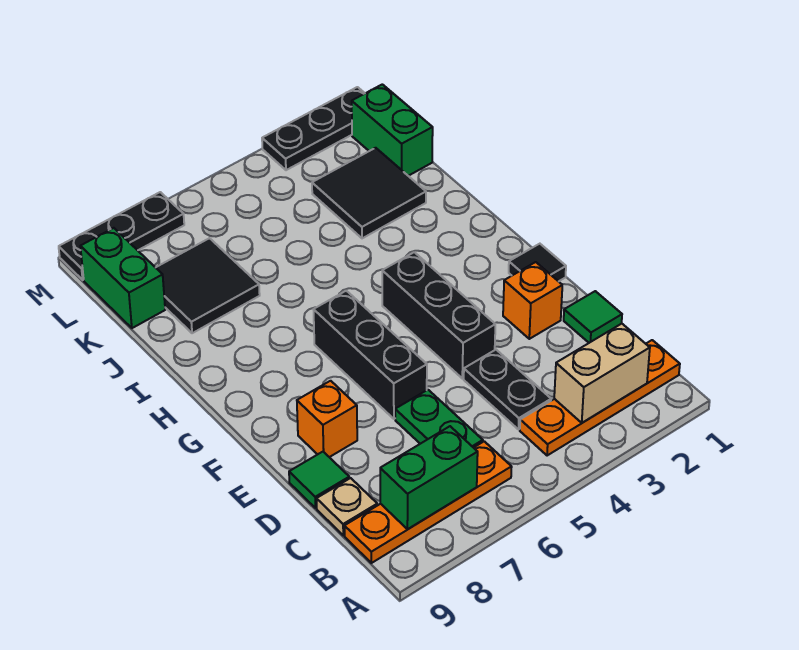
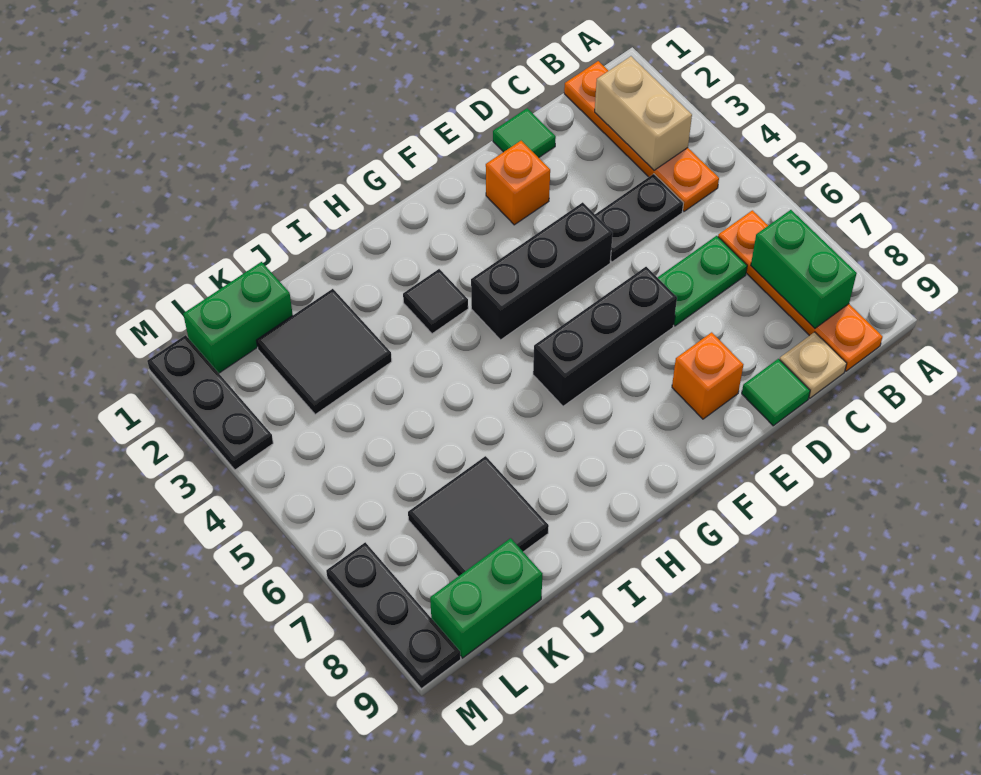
black 1x1 tile [509,244,566,282] -> black 1x1 tile moved to [403,269,468,334]

